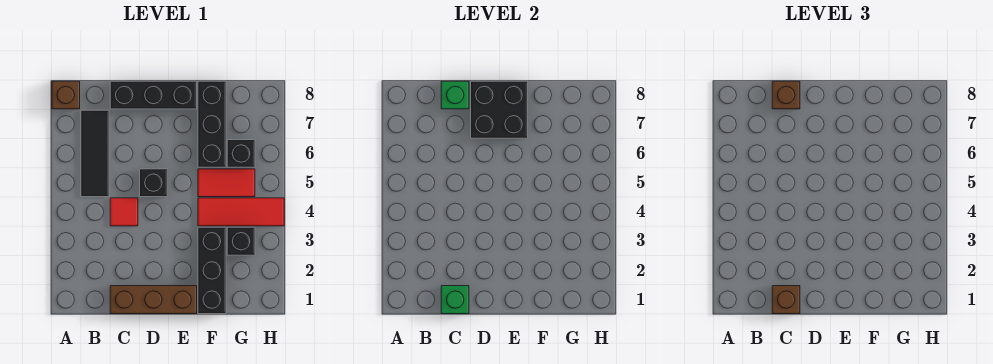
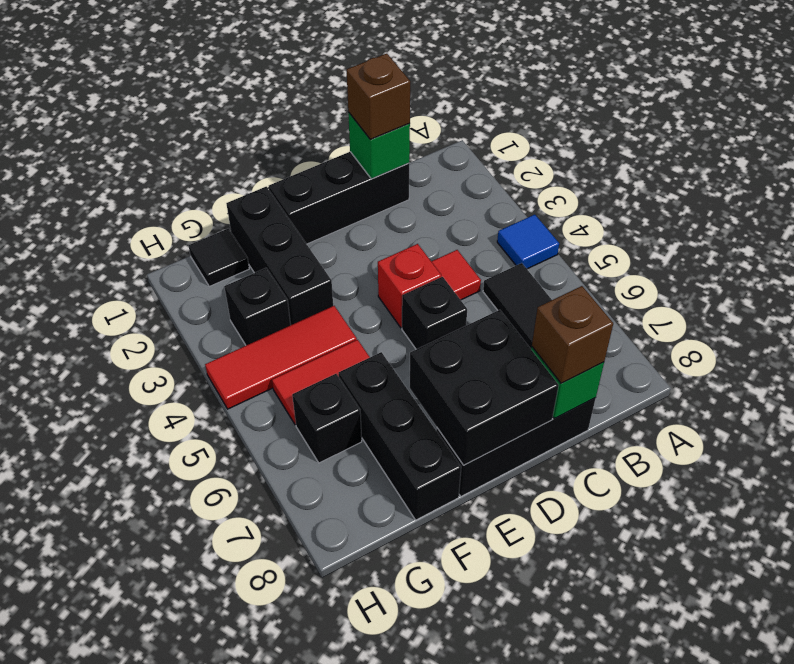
none -> blue 1x1 tile [497,215,559,269]
brown 1x1 brick [52,81,80,109] -> none
brown 1x3 brick [110,286,197,314] -> black 1x3 brick [269,152,409,244]
none -> red 1x1 brick [378,244,441,328]
none -> black 1x1 tile [188,229,249,286]

